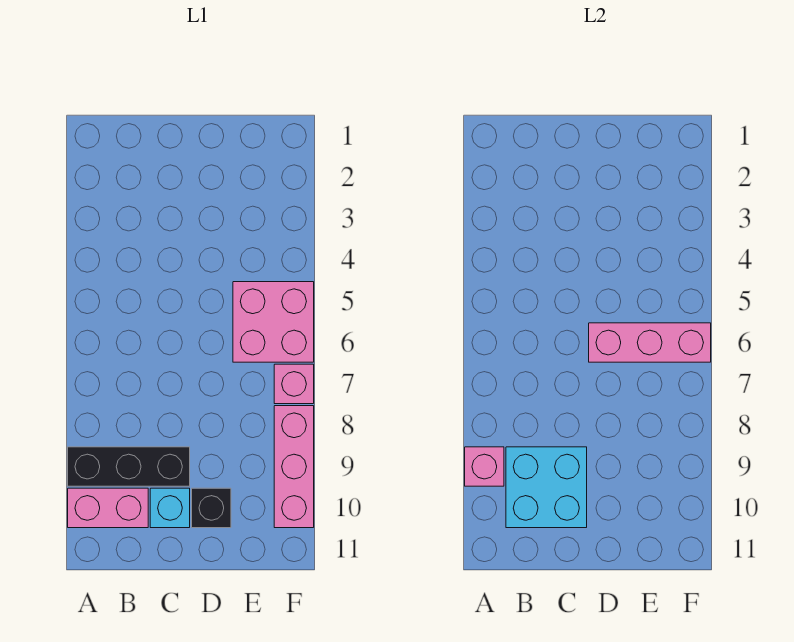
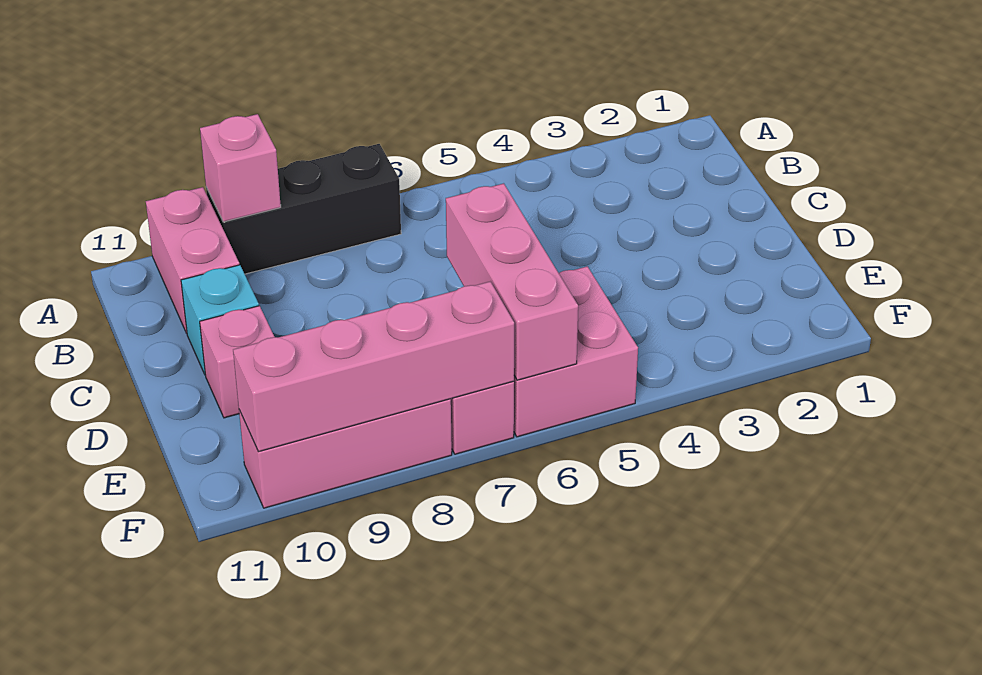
black 1x3 brick [68,447,190,486] -> black 1x3 brick turned to [206,144,401,274]
cyan 2x2 brick [506,447,587,528] -> none
black 1x1 brick [192,488,231,528] -> pink 1x1 brick [200,306,274,418]
none -> pink 1x4 brick [233,282,514,452]

